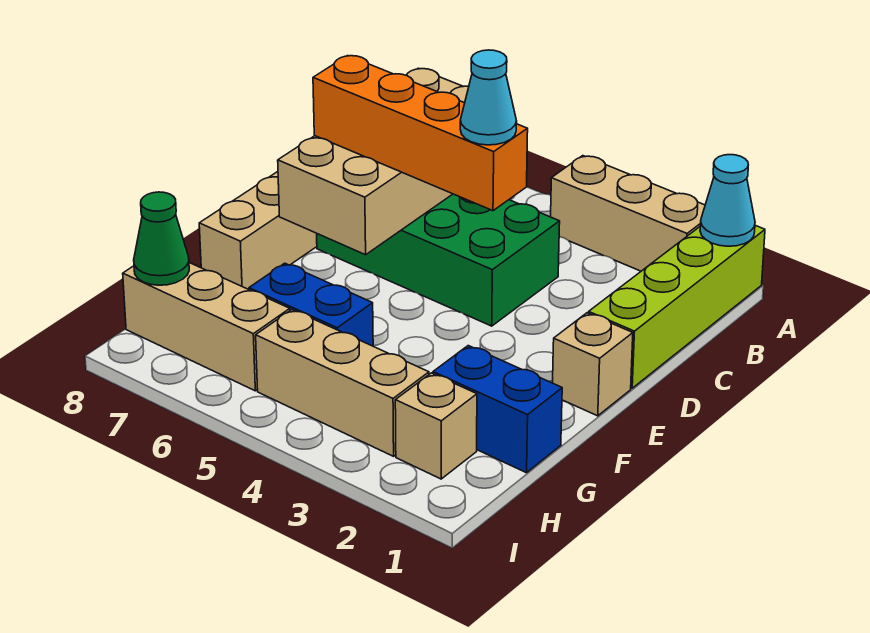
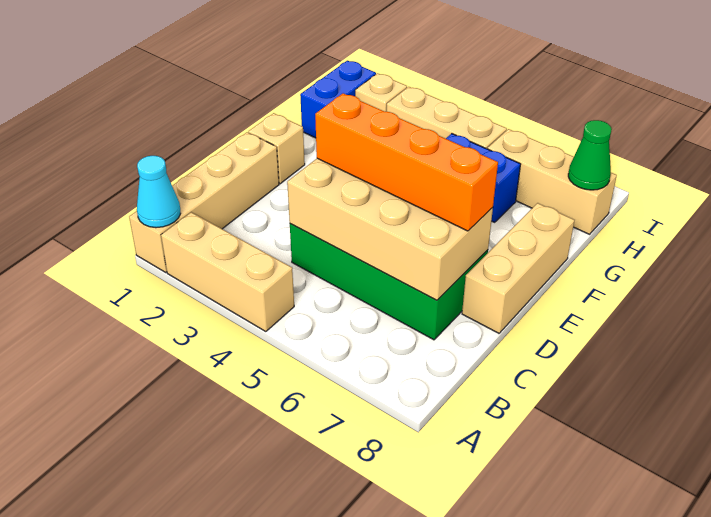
lime 1x4 brick [589,225,765,388] -> tan 1x4 brick [129,132,279,272]
tan 2x4 brick [278,68,469,255] -> tan 2x4 brick turned to [287,158,493,300]
cyan 1x1 cone [460,50,517,145] -> none
blue 1x2 brick [433,346,562,473] -> blue 1x2 brick turned to [300,61,376,138]

